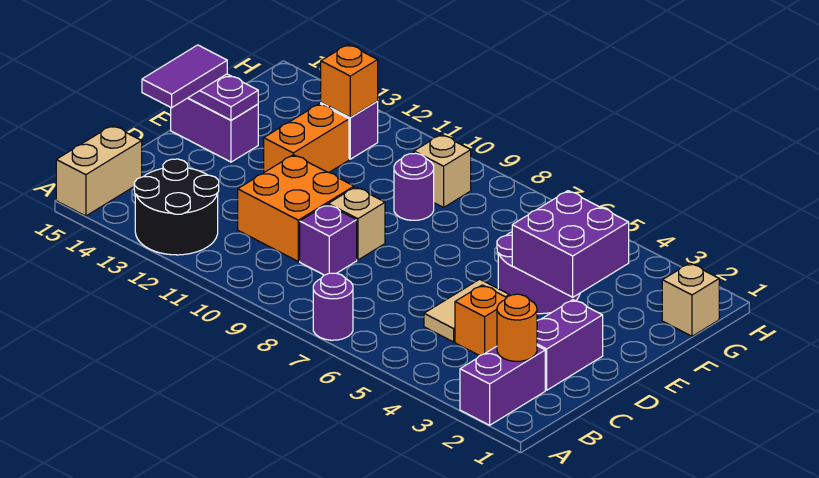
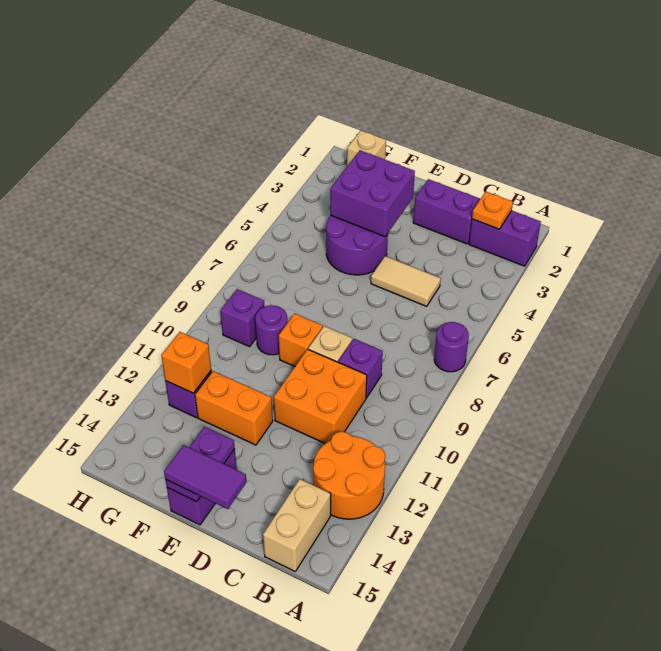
black 2x2 round brick [134,159,219,255] -> orange 2x2 round brick [313,432,385,519]
tan 1x2 brick [56,126,142,216] -> tan 1x2 brick turned to [263,479,331,571]
orange 1x1 round brick [497,294,537,361] -> orange 1x1 plate [472,192,513,229]
orange 1x1 brick [455,285,507,356] -> orange 1x1 brick moved to [279,314,323,366]
tan 1x1 brick [414,134,471,208] -> purple 1x1 brick [220,289,265,347]

